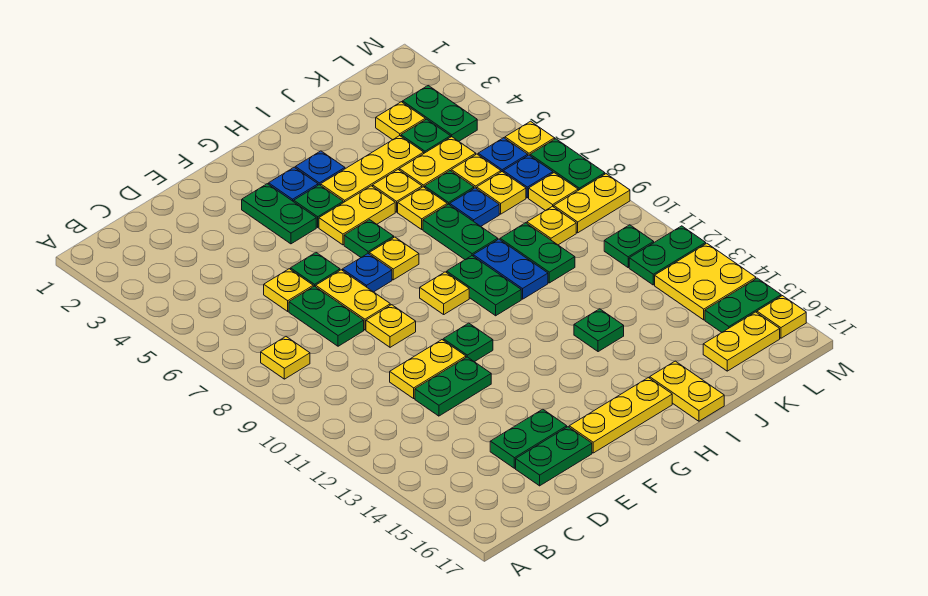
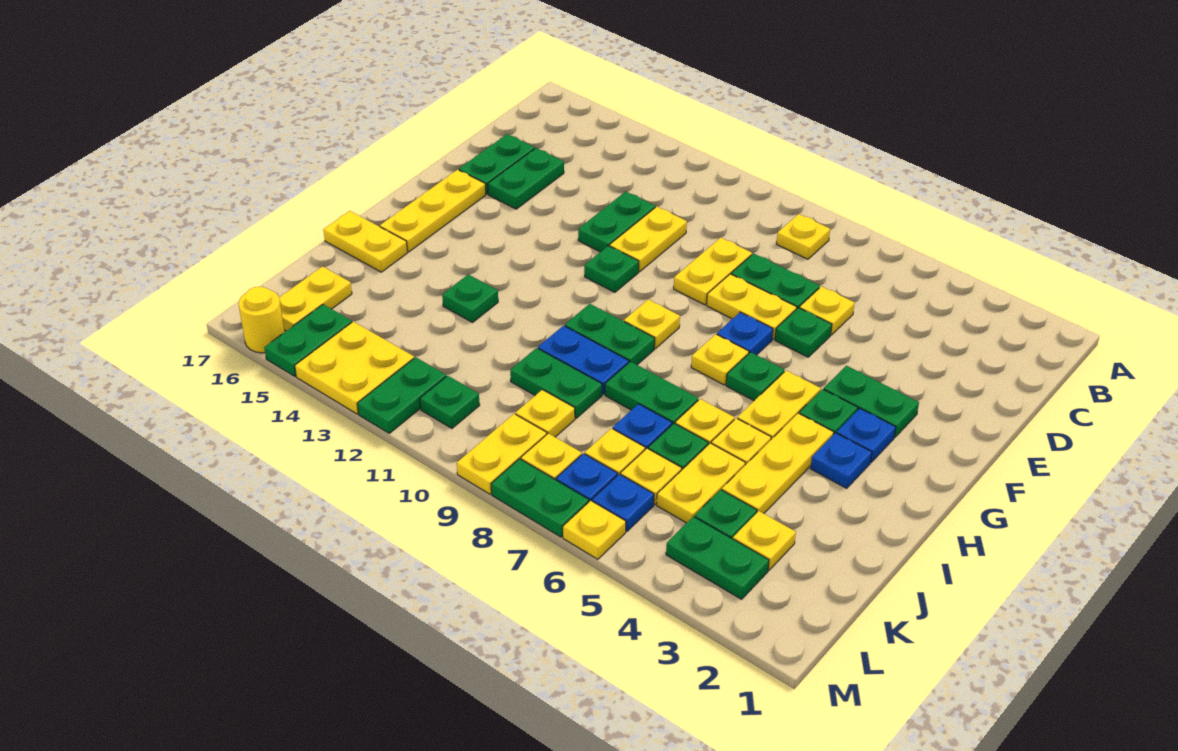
yellow 1x1 plate [366,305,416,347] -> yellow 1x2 plate [674,238,752,305]
yellow 1x1 plate [757,296,806,338] -> yellow 1x1 round brick [239,287,284,353]

